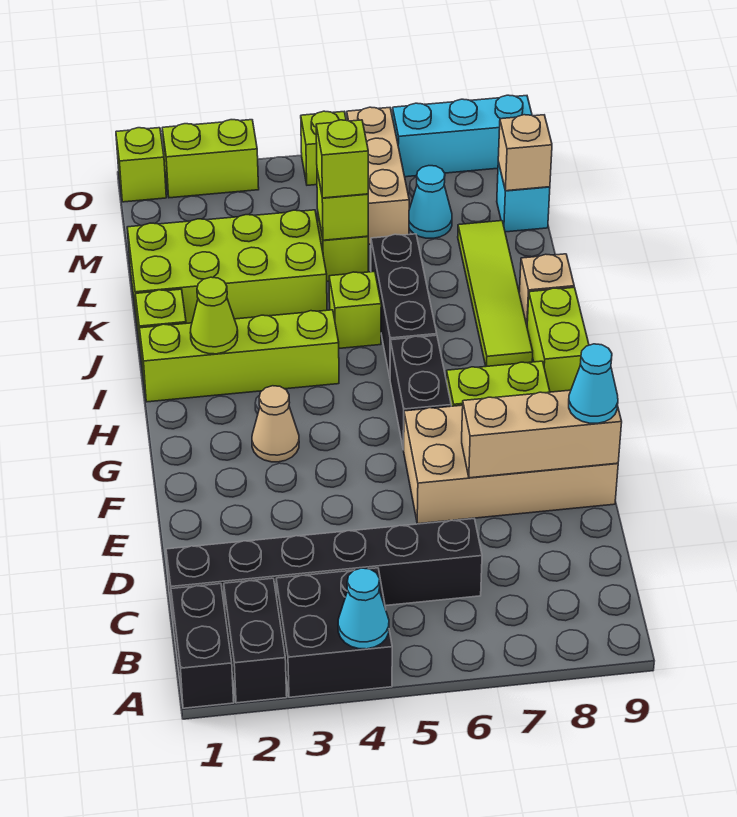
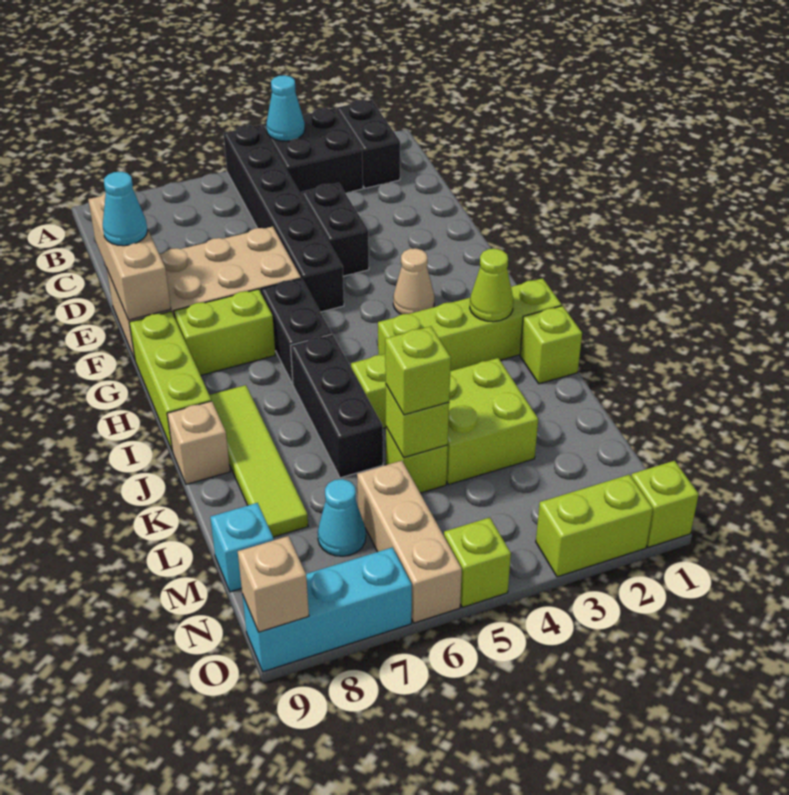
black 1x2 brick [171,584,234,708] -> black 1x2 brick moved to [301,183,369,276]
black 1x6 brick [166,518,482,620] -> black 1x6 brick turned to [224,125,344,312]
tan 1x3 brick [462,390,622,478] -> tan 1x3 brick turned to [88,193,171,320]
lime 1x2 brick [527,287,589,392] -> lime 1x3 brick [129,311,211,451]
lime 2x4 brick [127,210,327,328] -> lime 2x2 brick [447,358,538,484]
tan 1x1 brick [498,115,552,191] -> tan 1x1 brick moved to [238,536,309,632]

